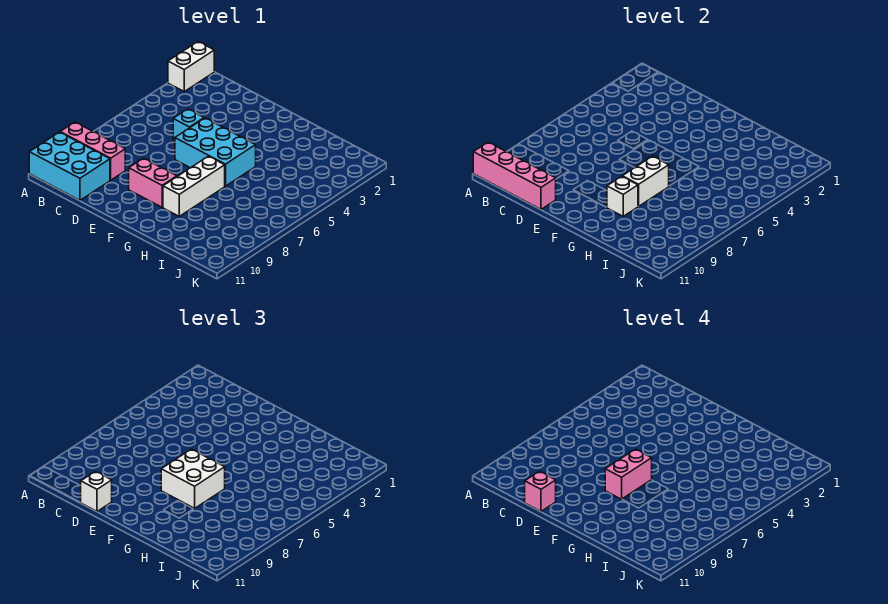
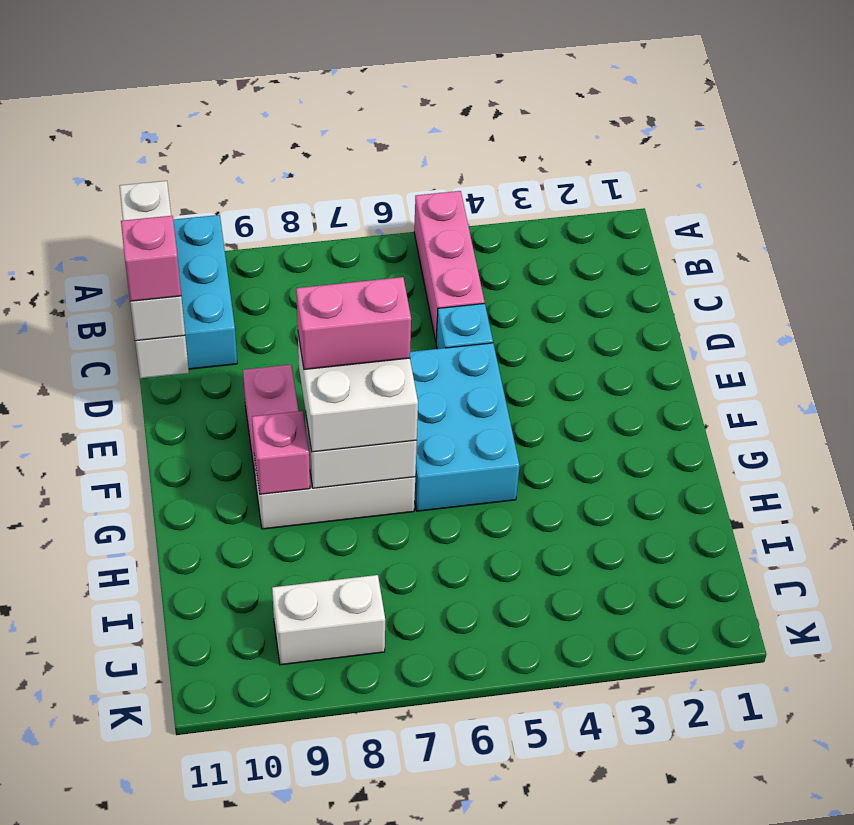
white 1x2 brick [168,42,214,91] -> white 1x2 brick moved to [272,575,385,665]
pink 1x3 brick [60,122,125,180] -> pink 1x3 brick moved to [414,191,485,341]
pink 1x4 brick [473,142,556,209] -> white 1x4 brick [120,181,189,378]
white 1x1 brick [607,176,638,216] -> pink 1x1 brick [252,411,310,494]

